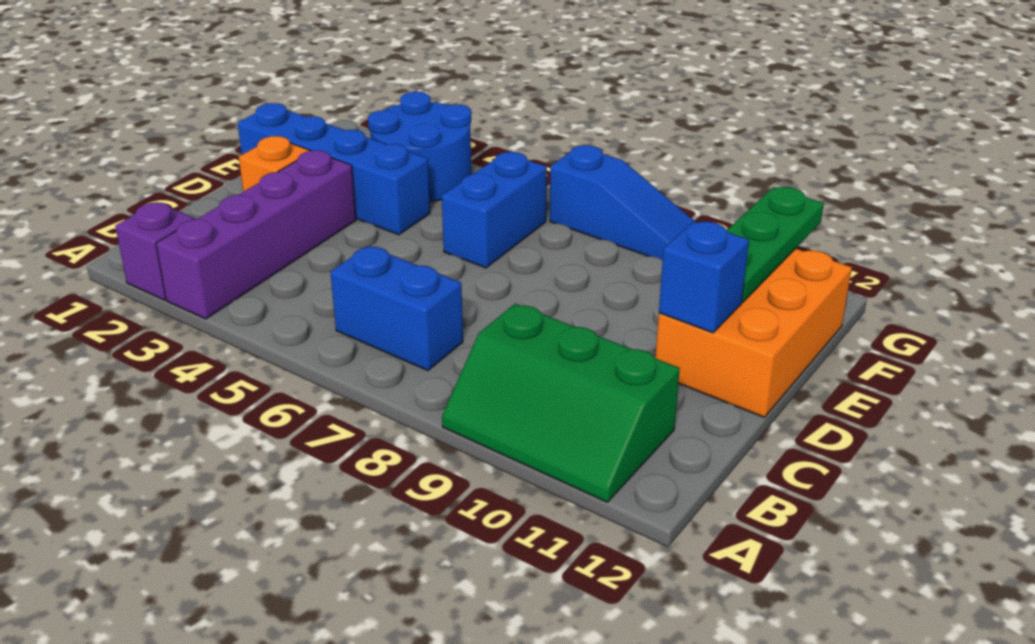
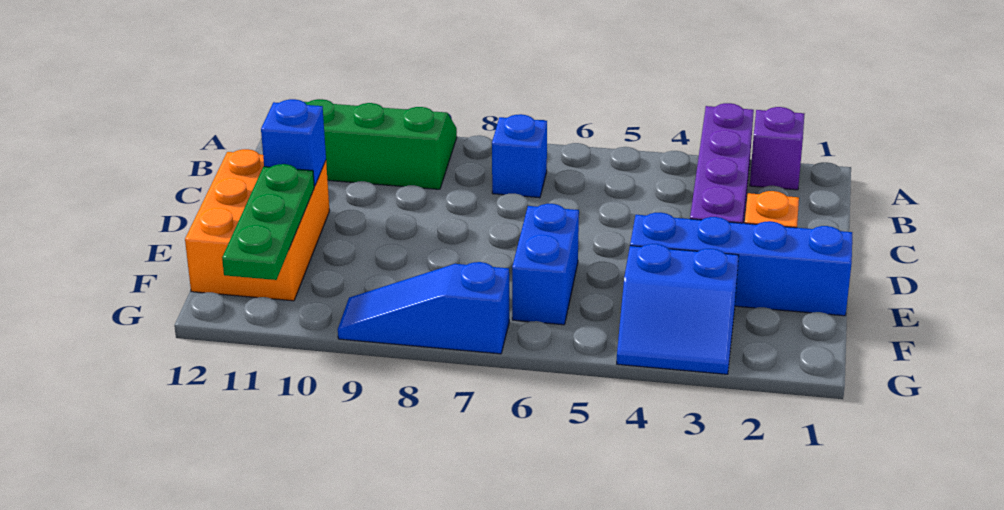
blue 1x2 brick [330,246,463,370] -> blue 1x1 brick [492,114,547,198]
blue 2x2 round brick [368,92,471,202] -> blue 2x2 slope [617,244,739,374]

